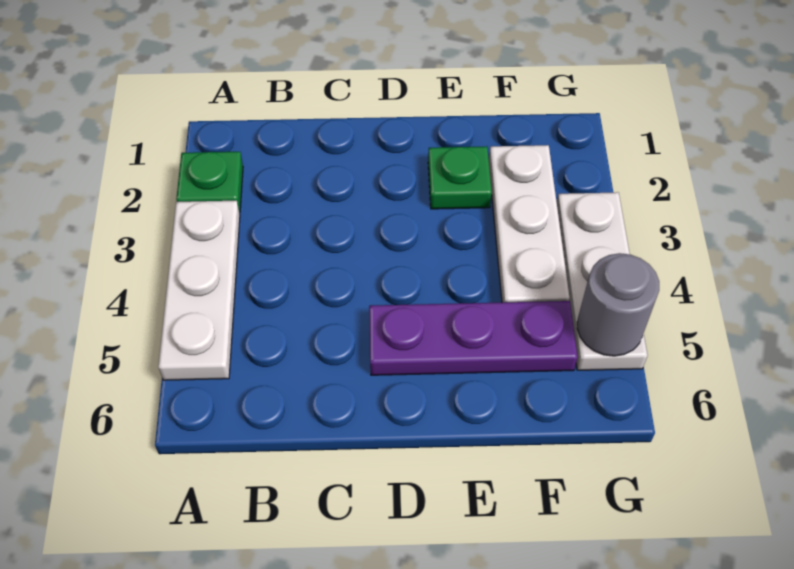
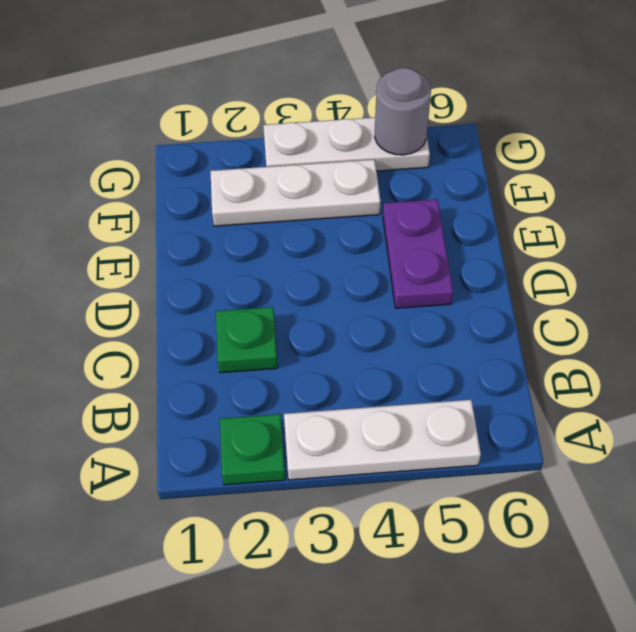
purple 1x3 plate [369,301,578,375] -> purple 1x2 plate [383,199,453,308]
green 1x1 plate [428,146,492,209] -> green 1x1 plate moved to [216,307,278,373]

